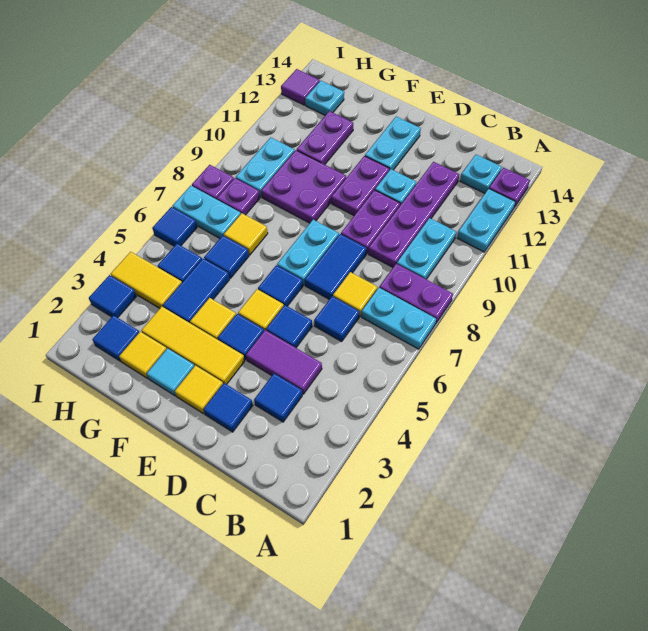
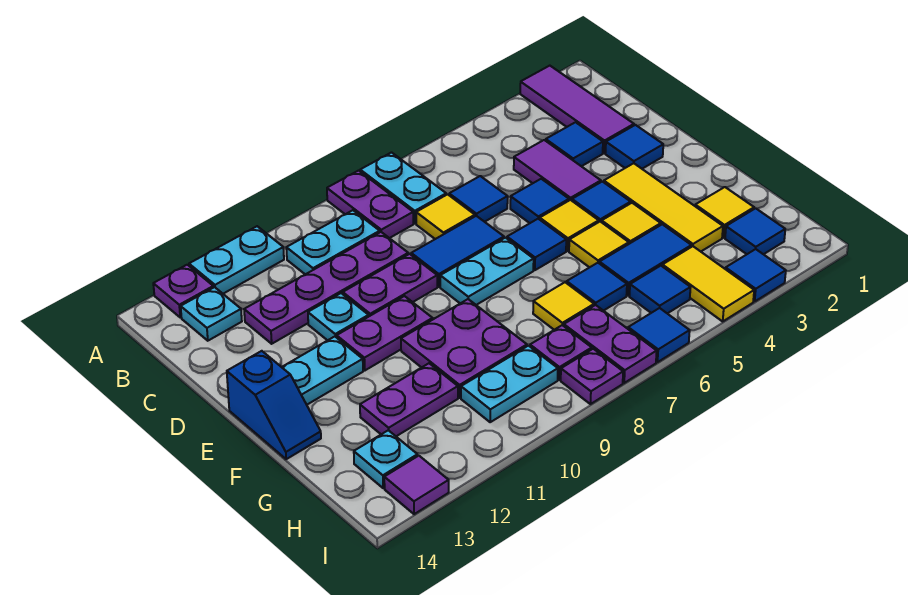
none -> purple 1x3 tile [520,66,634,153]
yellow 1x1 tile [175,366,223,414] -> yellow 1x1 tile moved to [569,222,629,267]
none -> blue 1x2 slope [227,351,321,459]
cyan 1x1 tile [147,348,194,396] -> none
cyan 1x2 plate [172,186,241,238] -> purple 1x2 plate [564,305,657,383]

